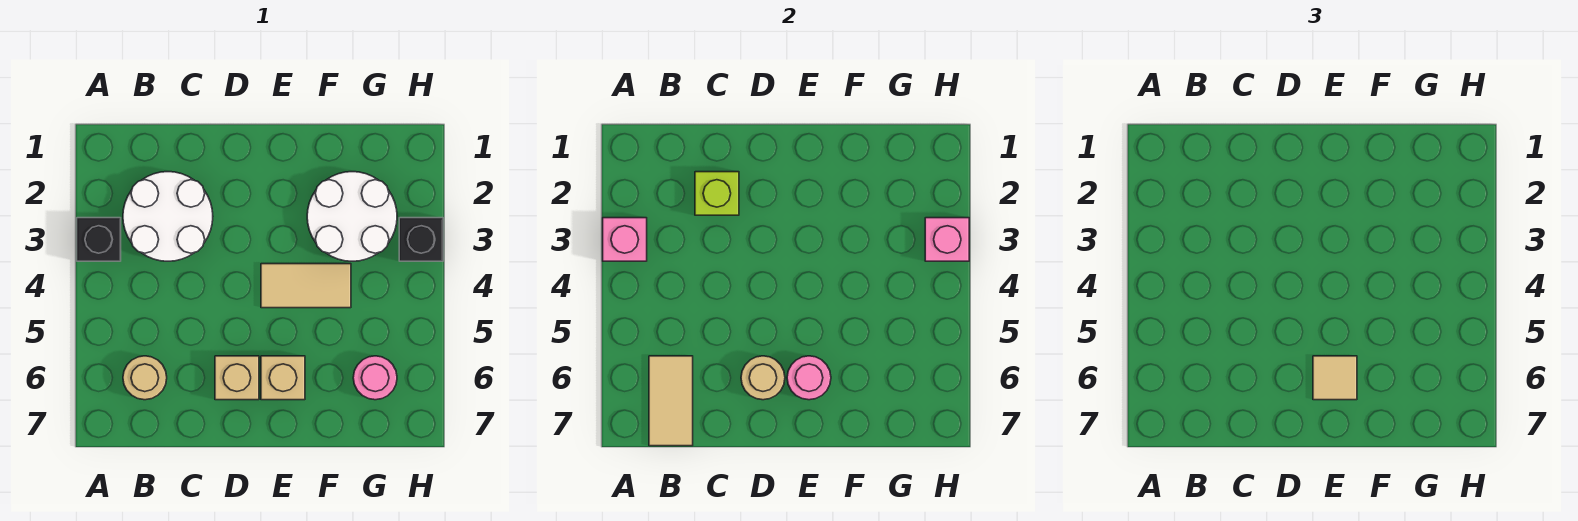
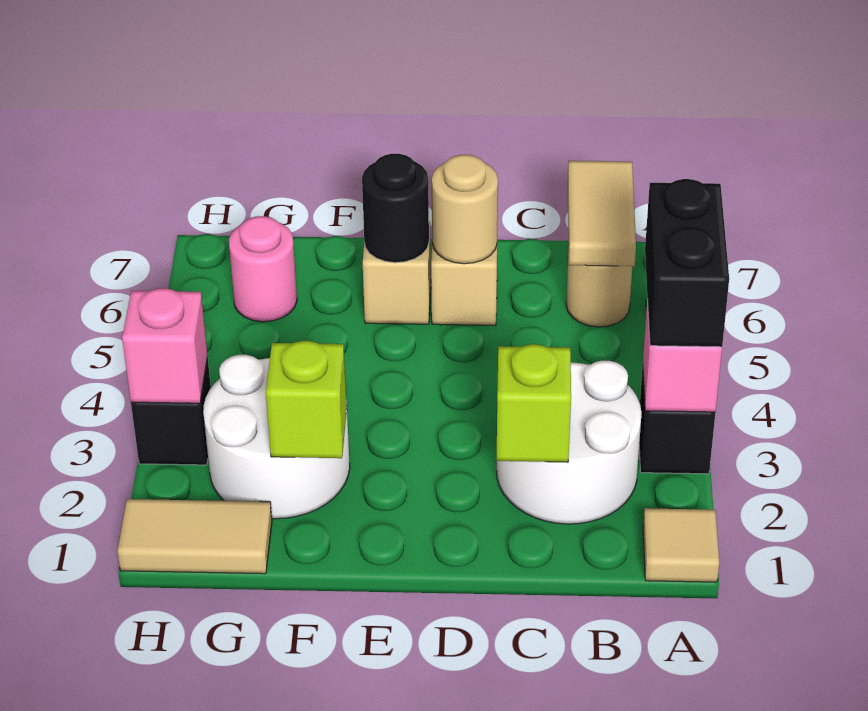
none -> black 1x2 brick [645,179,729,347]
tan 1x2 tile [261,264,351,308] -> tan 1x2 tile moved to [117,499,272,574]
pink 1x1 round brick [787,356,831,400] -> black 1x1 round brick [362,154,429,263]
tan 1x1 tile [1313,356,1357,400] -> tan 1x1 tile moved to [643,508,719,582]
none -> lime 1x1 brick [266,341,347,458]

